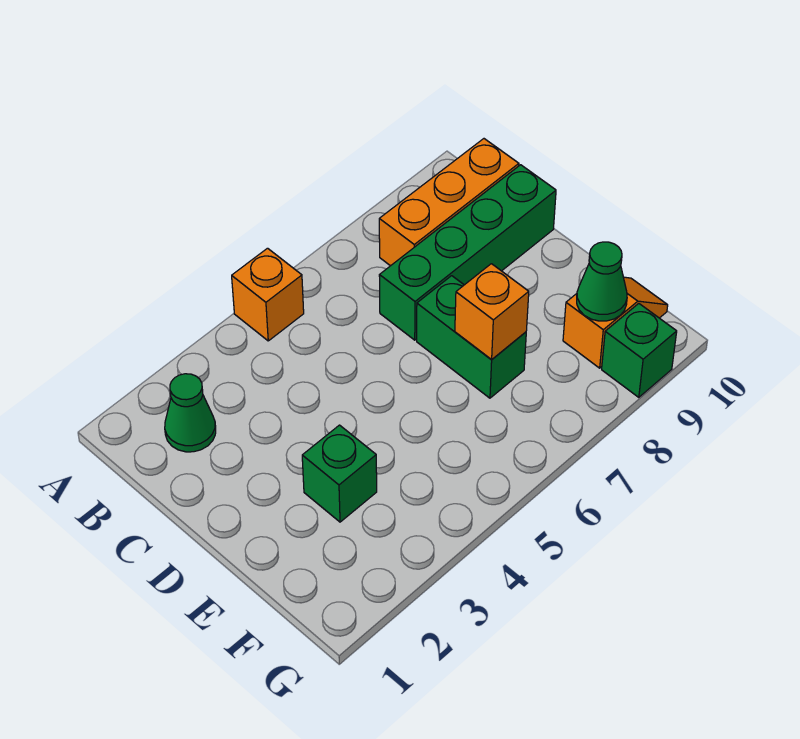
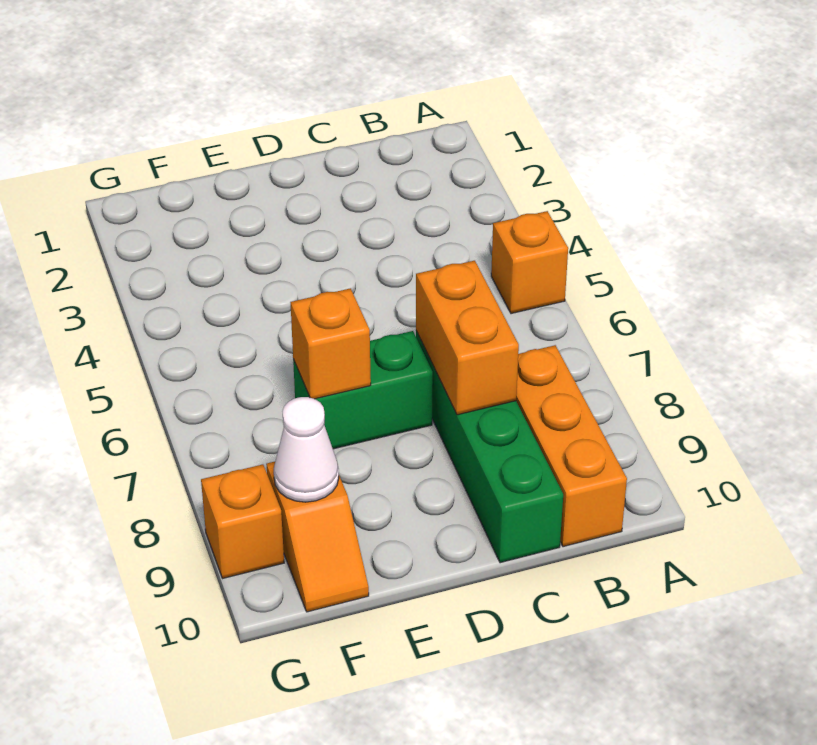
green 1x1 cone [165,374,216,452] -> none
none -> orange 1x2 brick [416,261,519,415]
green 1x1 brick [302,425,377,522] -> none
green 1x1 cone [577,242,627,321] -> white 1x1 cone [274,397,339,502]
green 1x1 brick [602,304,677,397] -> orange 1x1 brick [201,464,284,578]

